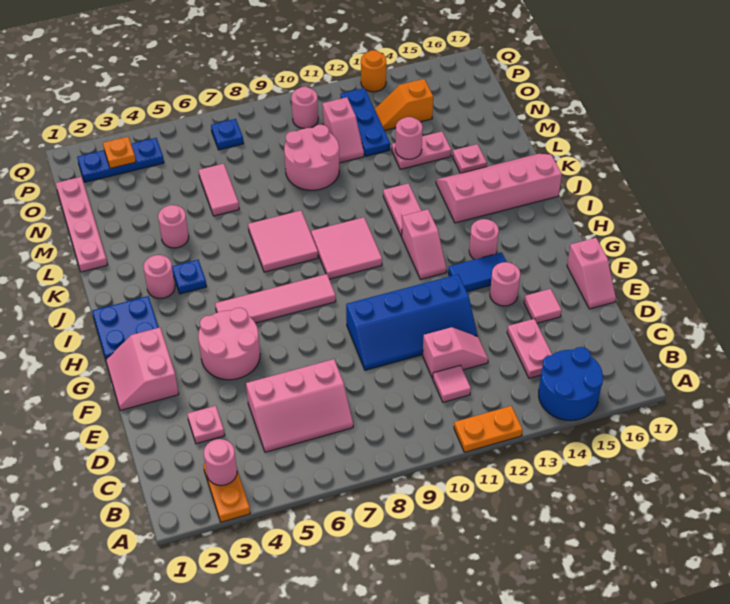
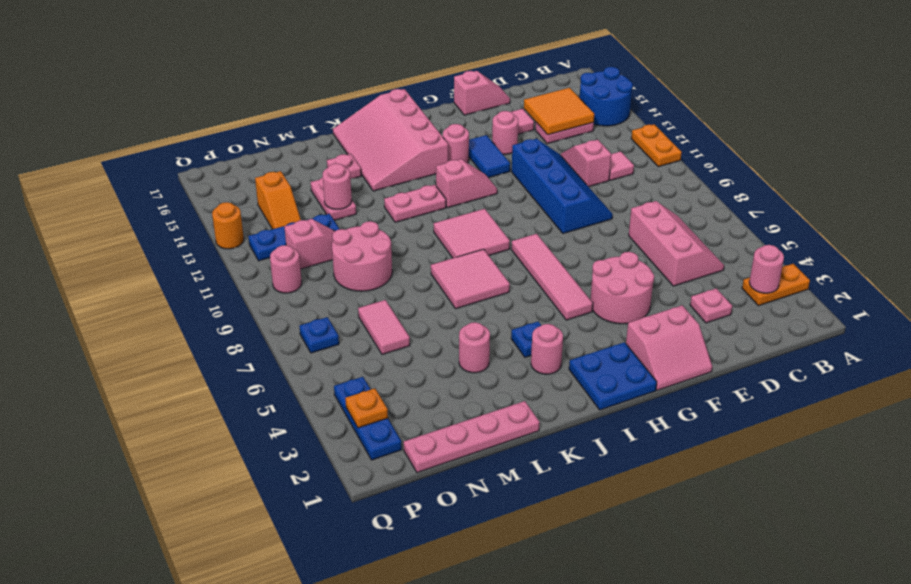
none -> orange 2x2 tile [524,88,594,135]
pink 2x4 slope [436,154,562,223] -> pink 3x4 slope [333,89,448,191]
pink 1x2 tile [199,164,239,216] -> pink 1x2 tile turned to [358,300,410,354]

